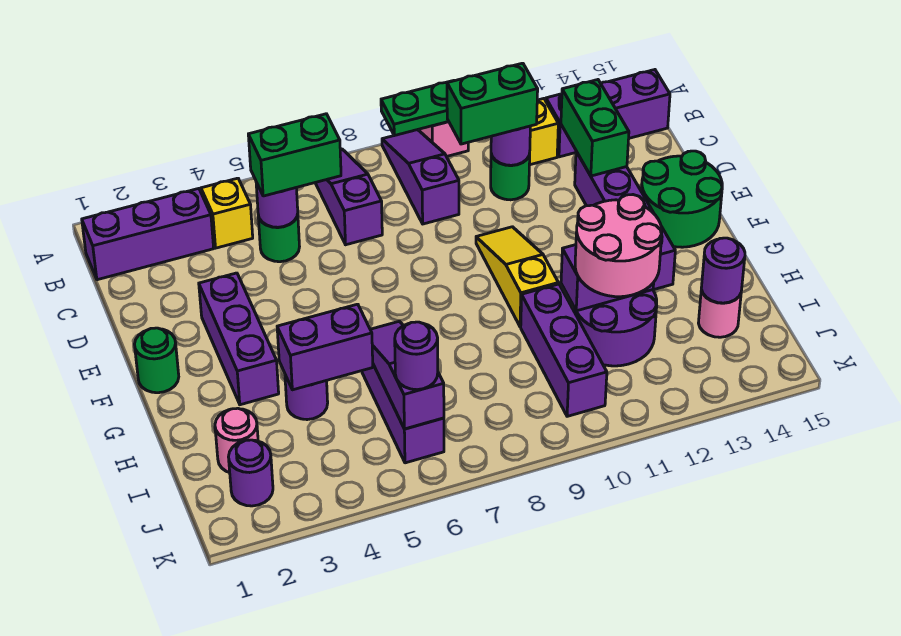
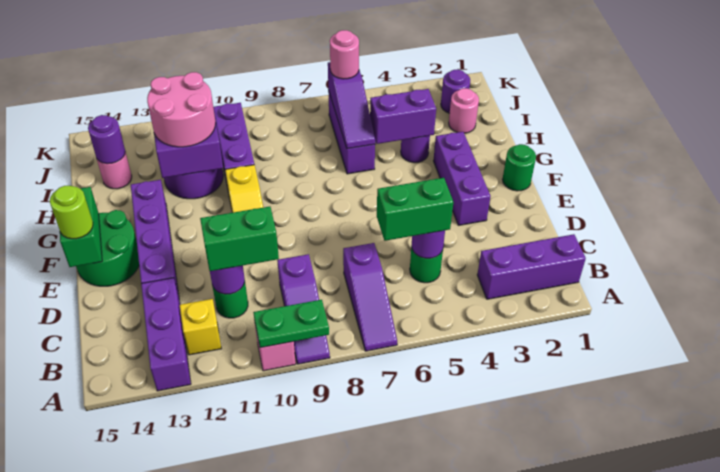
yellow 1x1 brick [201,178,253,248] -> none
purple 1x3 brick [546,70,670,157] -> purple 1x3 brick turned to [141,278,191,391]
green 1x2 brick [561,80,629,176] -> green 1x2 brick moved to [60,187,102,267]
none -> lime 1x1 round brick [50,186,93,239]
purple 1x1 round brick [395,322,438,390] -> pink 1x1 round brick [330,30,359,79]

